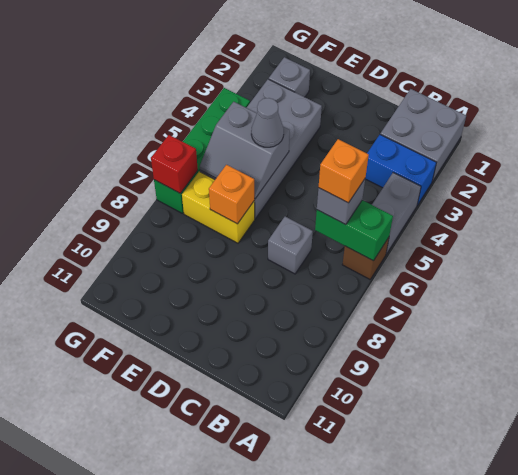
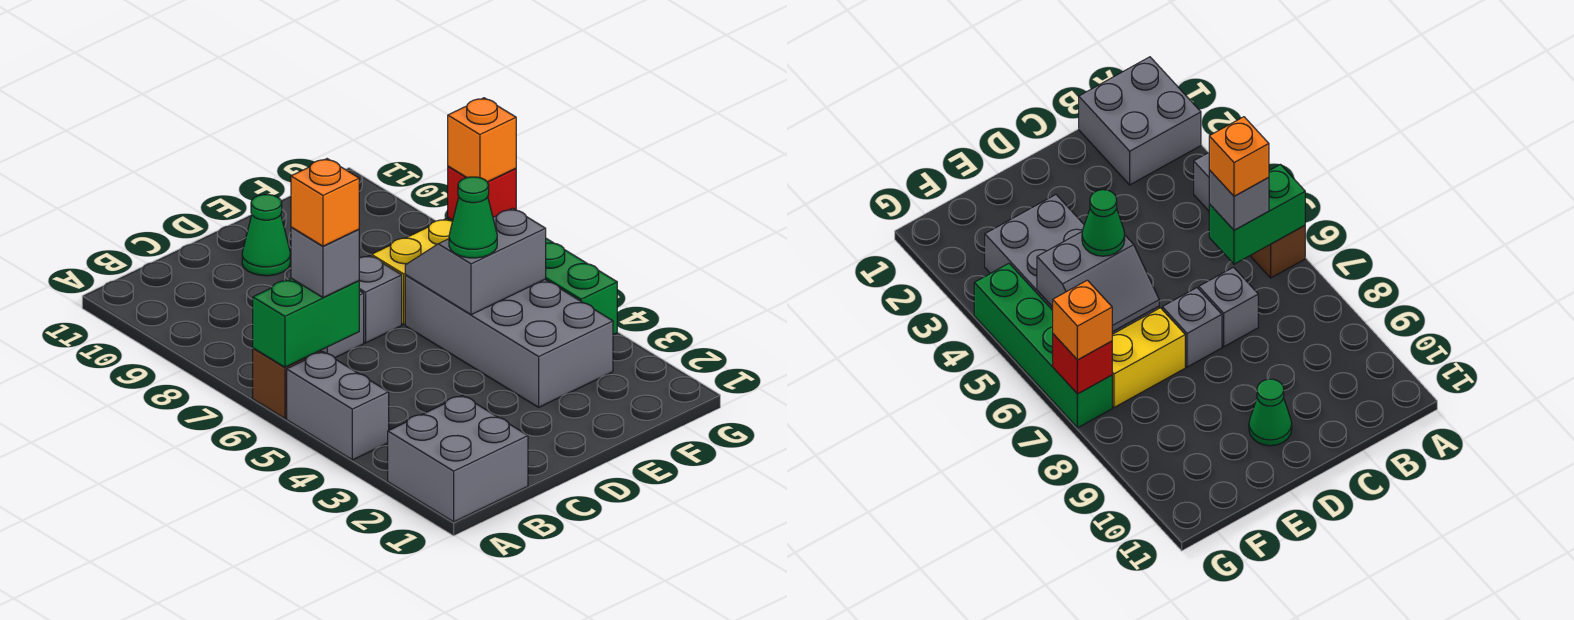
blue 1x2 brick [365,135,436,205] -> none
none -> green 1x1 cone [242,194,290,276]
grey 1x1 cone [251,98,284,147] -> green 1x1 cone [449,177,497,258]
orange 1x1 brick [209,165,254,224] -> orange 1x1 brick moved to [448,98,516,182]
grey 1x1 brick [269,57,310,97] -> grey 1x1 brick moved to [359,255,402,343]

